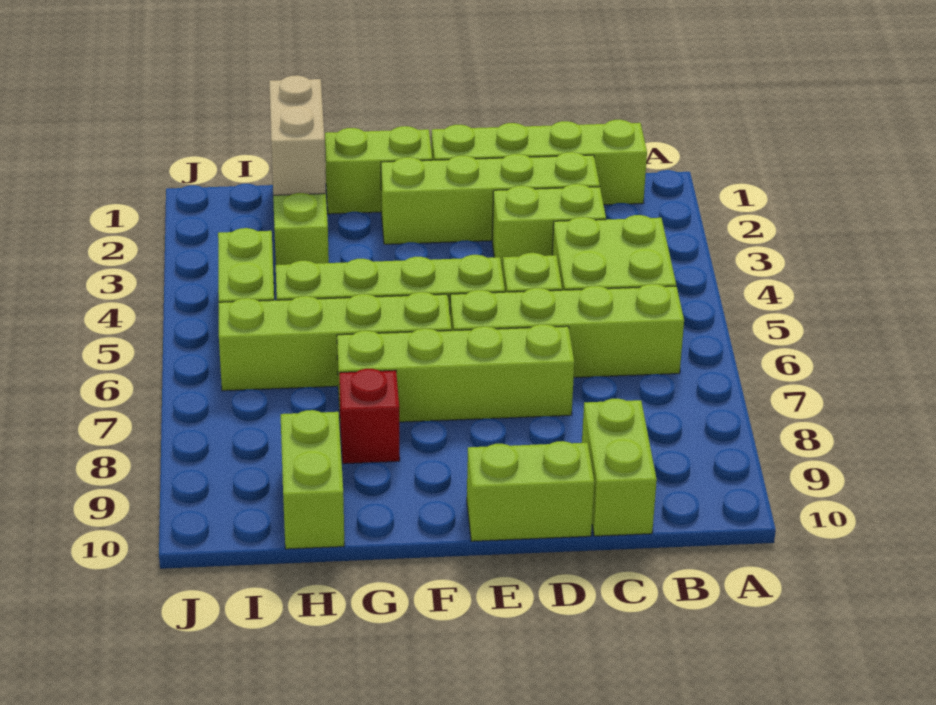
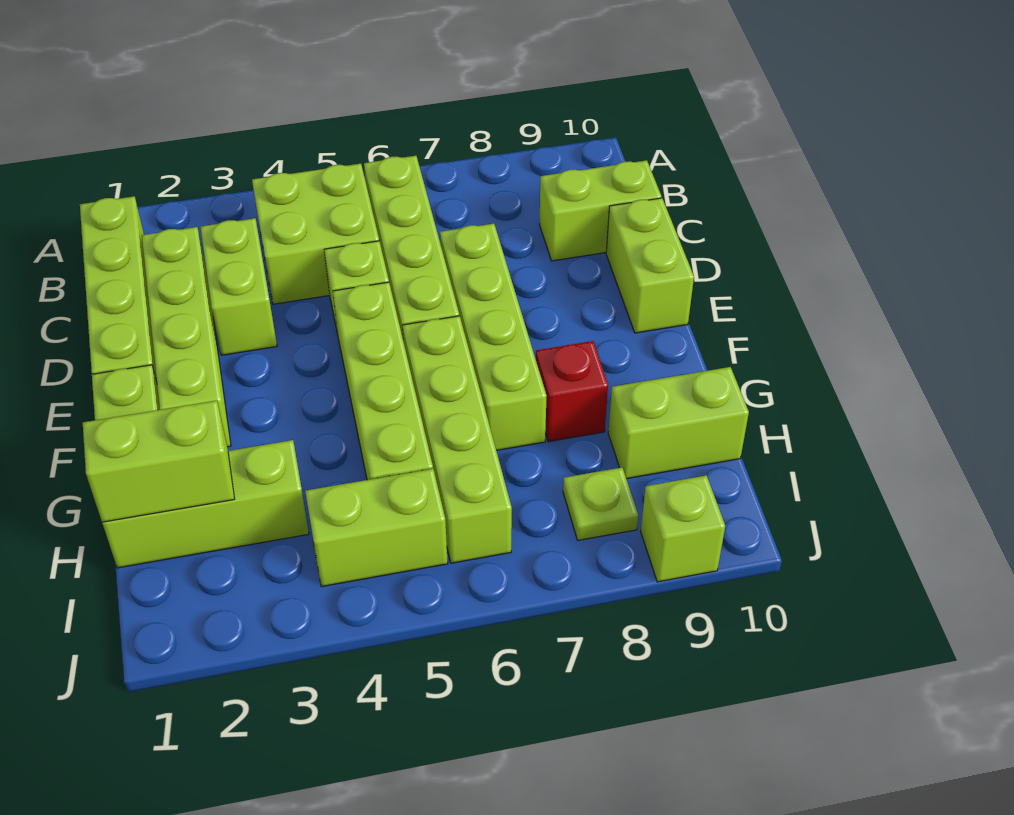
tan 1x2 brick [269,75,326,195] -> lime 1x2 brick [83,401,234,522]
none -> lime 1x1 plate [563,467,638,540]
none -> lime 1x1 brick [641,475,725,582]

